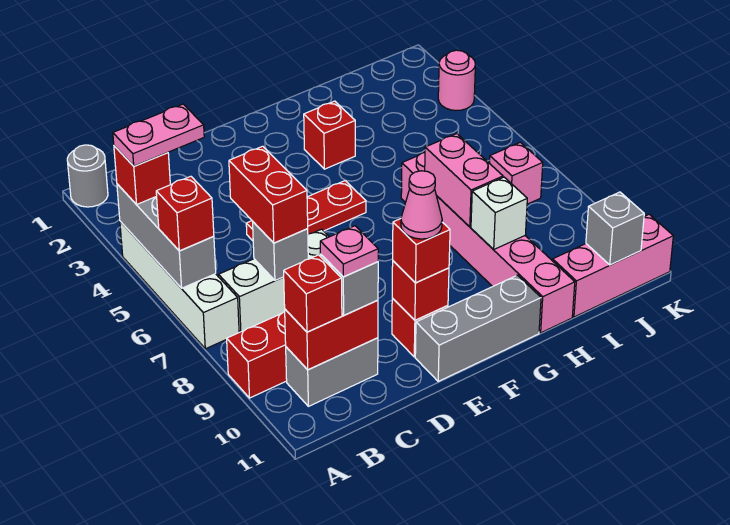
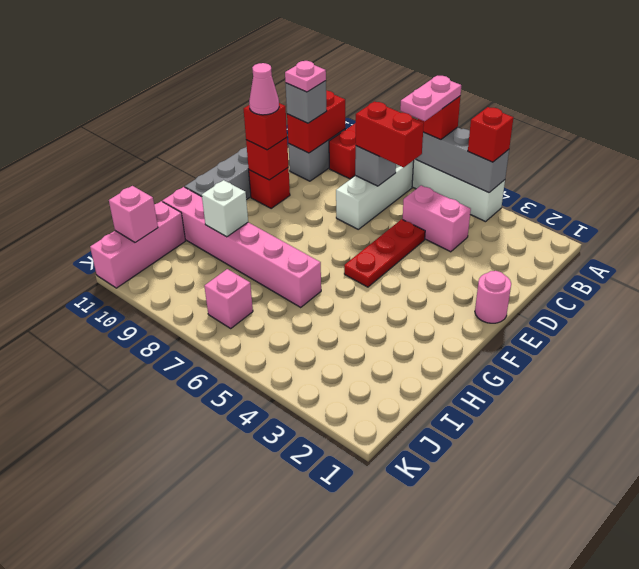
grey 1x1 round brick [67,145,108,207] -> none
pink 1x2 plate [113,104,204,166] -> pink 1x2 plate moved to [400,76,461,121]
red 1x1 brick [284,255,342,332] -> none
red 1x1 brick [304,101,355,169] -> none
pink 1x2 brick [425,134,503,227] -> pink 1x2 brick moved to [403,185,471,252]
grey 1x1 brick [586,192,644,265] -> pink 1x1 brick [109,186,158,243]
pink 1x1 round brick [438,50,475,110] -> pink 1x1 round brick moved to [475,271,511,323]

